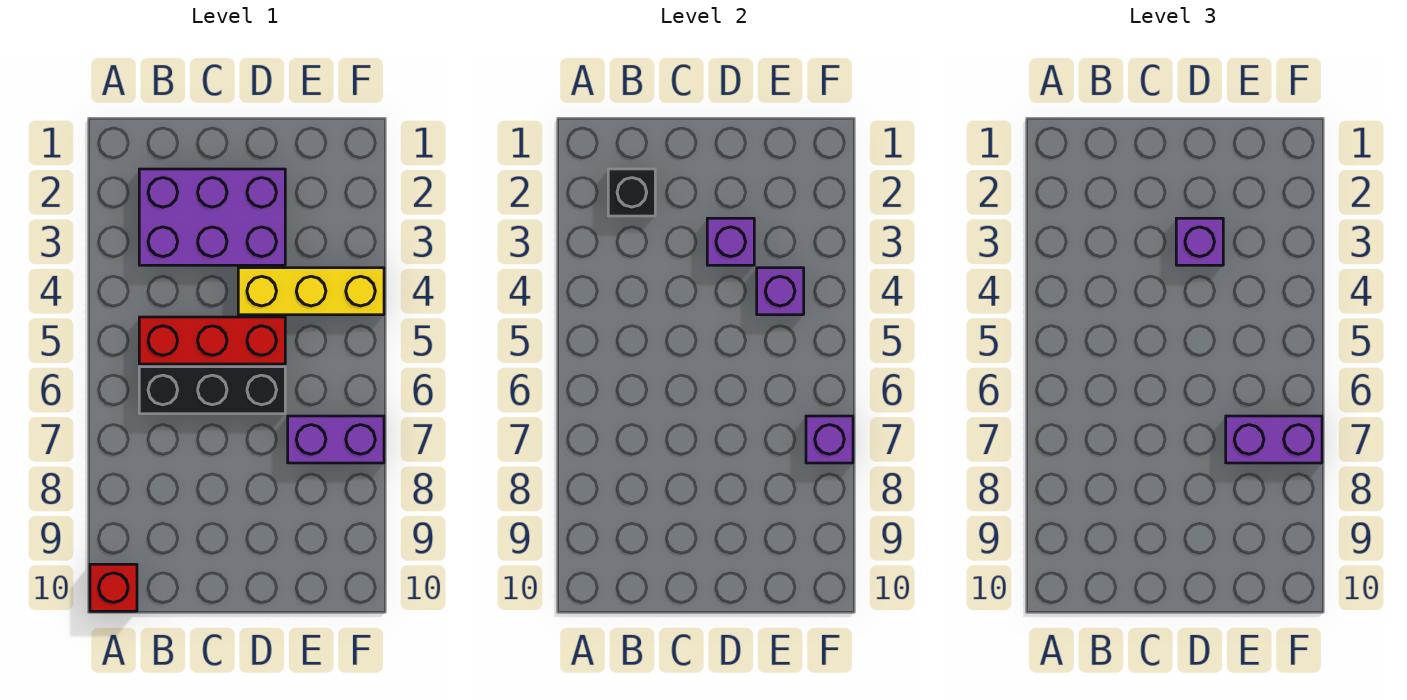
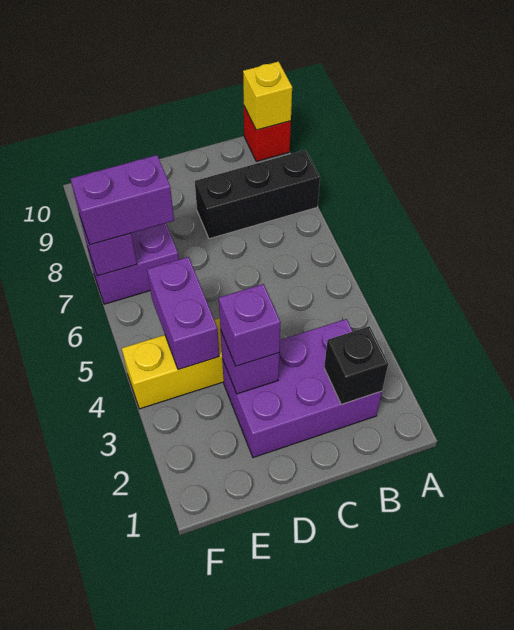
none -> yellow 1x1 brick [243,62,292,130]
red 1x3 brick [139,317,285,364] -> none
black 1x3 brick [139,367,285,414] -> black 1x3 brick moved to [195,150,320,239]
purple 1x1 brick [757,268,804,315] -> purple 1x2 brick [147,257,219,370]

